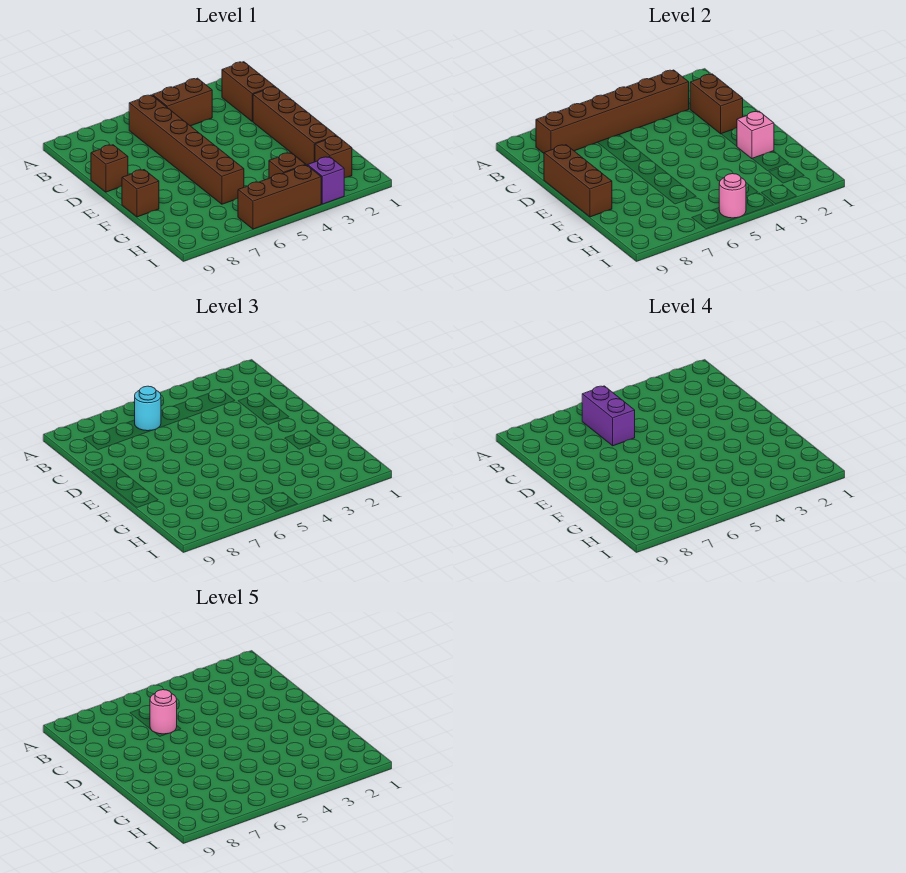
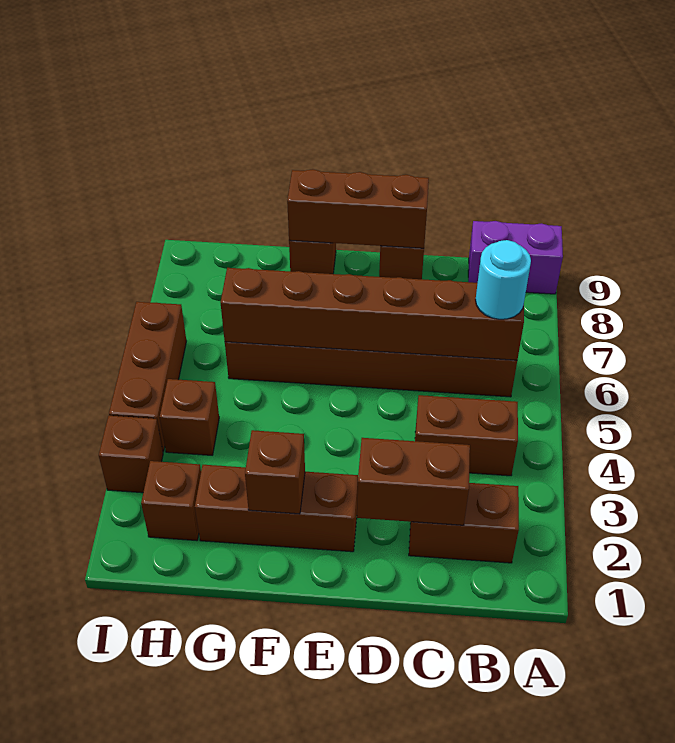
brown 1x6 brick [536,70,689,153] -> brown 1x6 brick turned to [221,268,524,360]
brown 1x2 brick [152,78,212,126] -> brown 1x2 brick turned to [415,395,518,476]
purple 1x2 brick [582,386,635,446] -> purple 1x2 brick moved to [468,221,563,294]
pink 1x1 round brick [150,690,177,734] -> none
brown 1x4 brick [253,86,336,166] -> brown 1x3 brick [195,465,358,552]
pink 1x1 brick [737,111,774,159] -> brown 1x1 brick [245,430,305,514]
purple 1x1 brick [308,157,344,204] -> brown 1x1 brick [99,416,163,493]
pink 1x1 round brick [719,174,746,218] -> none

